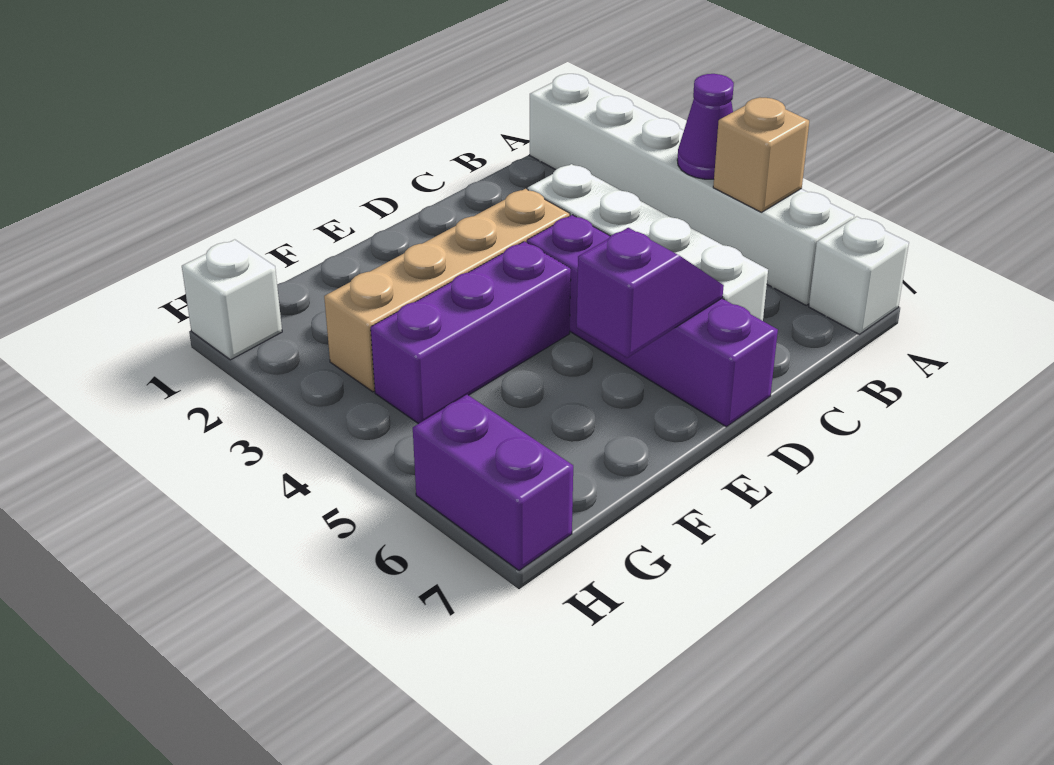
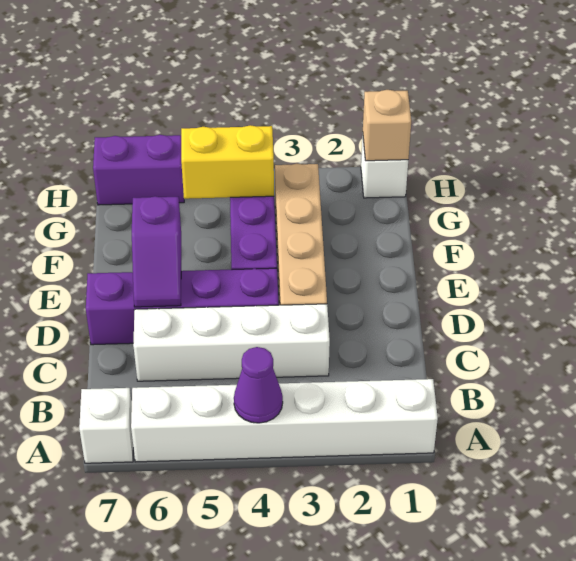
tan 1x1 brick [713,98,809,212] -> tan 1x1 brick moved to [363,90,411,161]
none -> yellow 1x2 brick [181,125,274,199]

